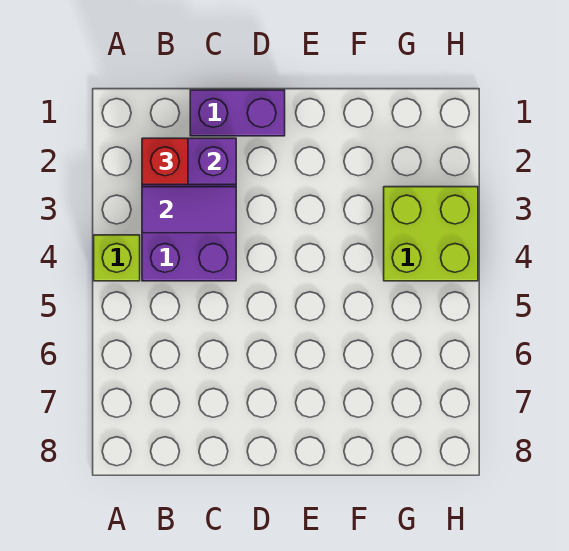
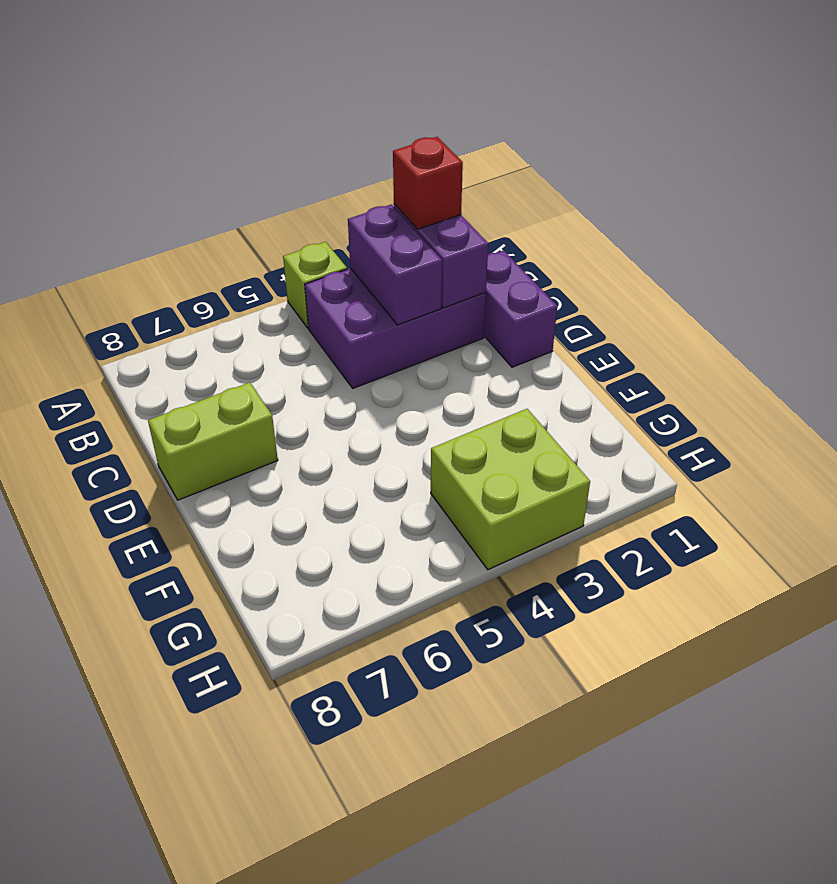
purple 1x2 tile [142,187,236,233] -> purple 1x2 brick [348,204,442,325]
none -> lime 1x2 brick [148,382,278,500]

